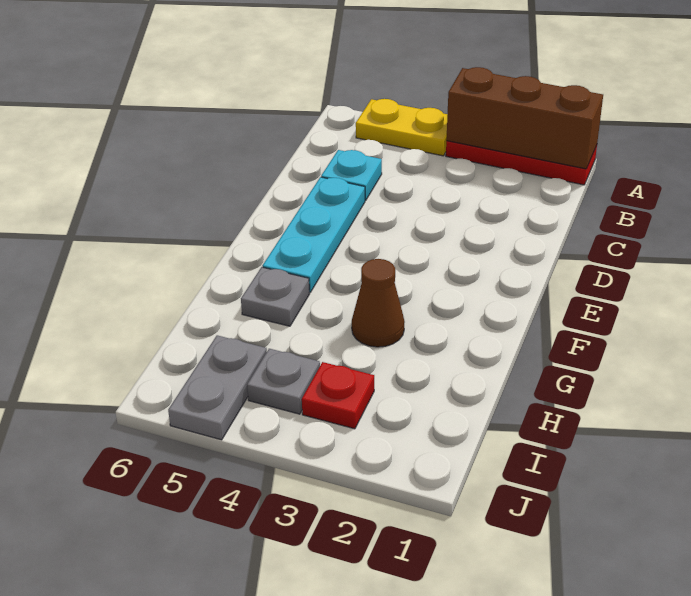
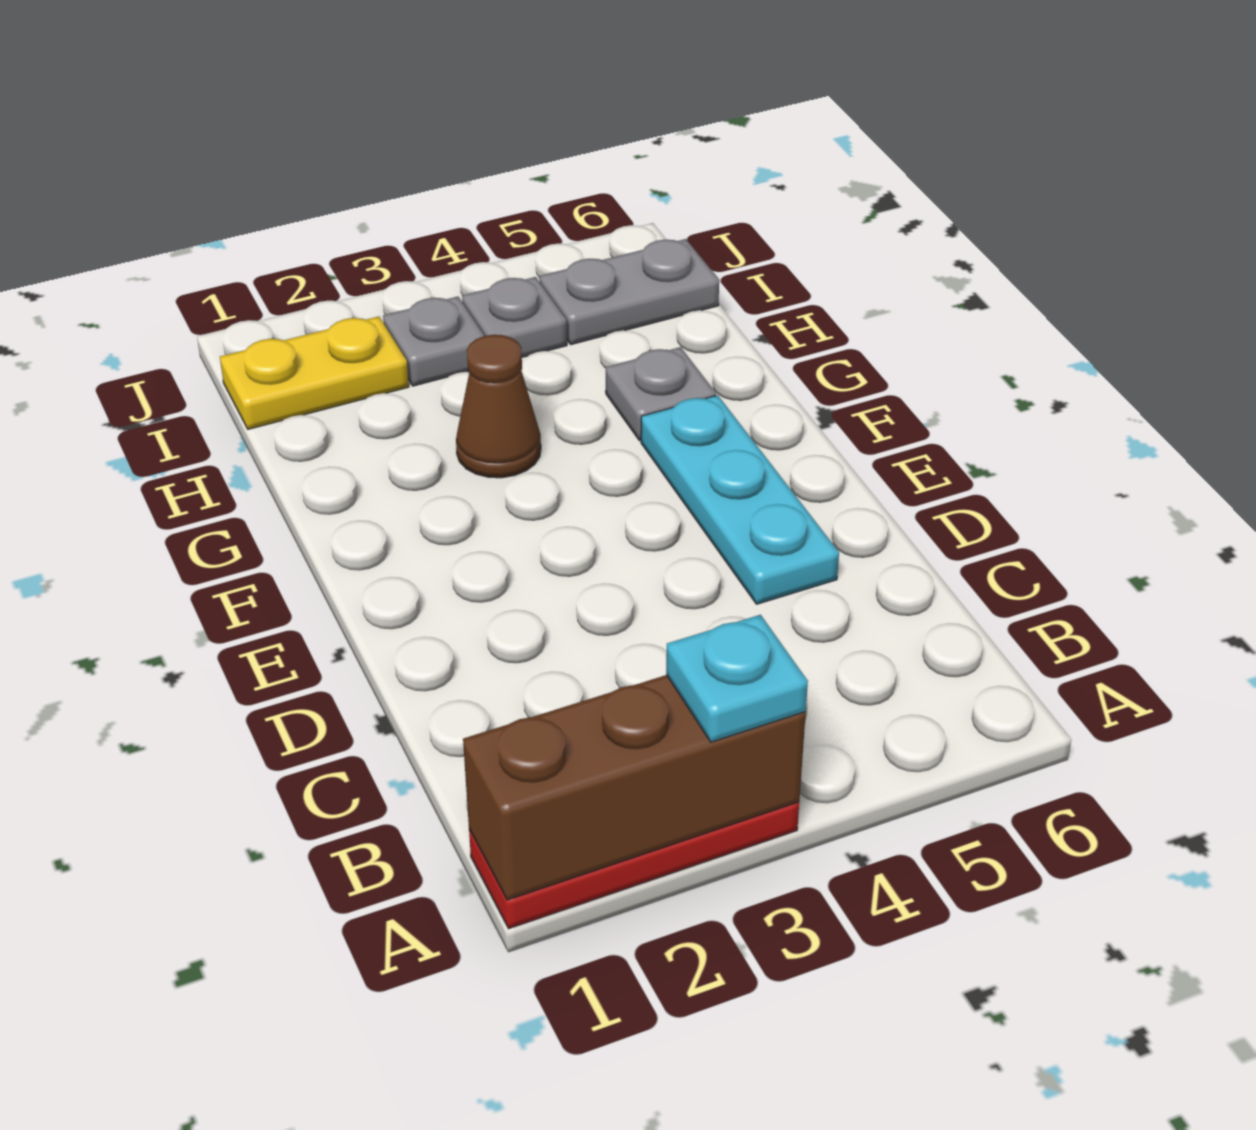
yellow 1x2 plate [356,99,447,156] -> yellow 1x2 plate moved to [220,316,409,429]
cyan 1x1 plate [321,150,382,201] -> cyan 1x1 plate moved to [666,615,808,742]
red 1x1 plate [302,362,374,429] -> grey 1x1 plate [383,297,485,386]
grey 1x2 plate [168,335,267,440] -> grey 1x2 plate turned to [539,239,719,345]

